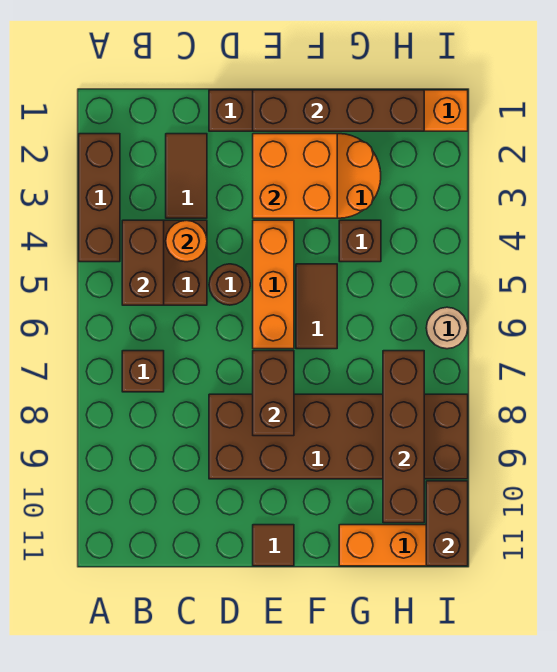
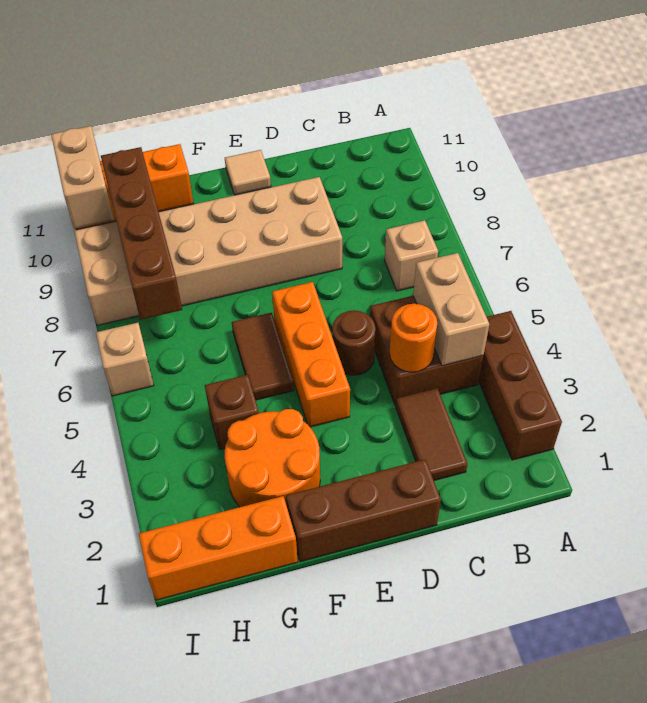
brown 1x2 brick [122,220,164,305] -> tan 1x2 brick [413,253,489,366]
brown 1x1 brick [122,351,164,392] -> tan 1x1 brick [385,220,438,291]
brown 2x6 brick [209,394,468,479] -> tan 2x6 brick [74,177,342,325]
brown 1x4 brick [253,90,424,131] -> none
orange 2x2 brick [253,134,337,218] -> none
brown 1x2 brick [253,351,294,436] -> none
brown 1x1 tile [253,525,294,566] -> tan 1x1 tile [225,150,271,195]
tan 1x1 round brick [426,307,468,349] -> tan 1x1 brick [96,323,154,396]
brown 1x2 brick [426,481,468,566] -> tan 1x2 brick [51,126,114,229]

